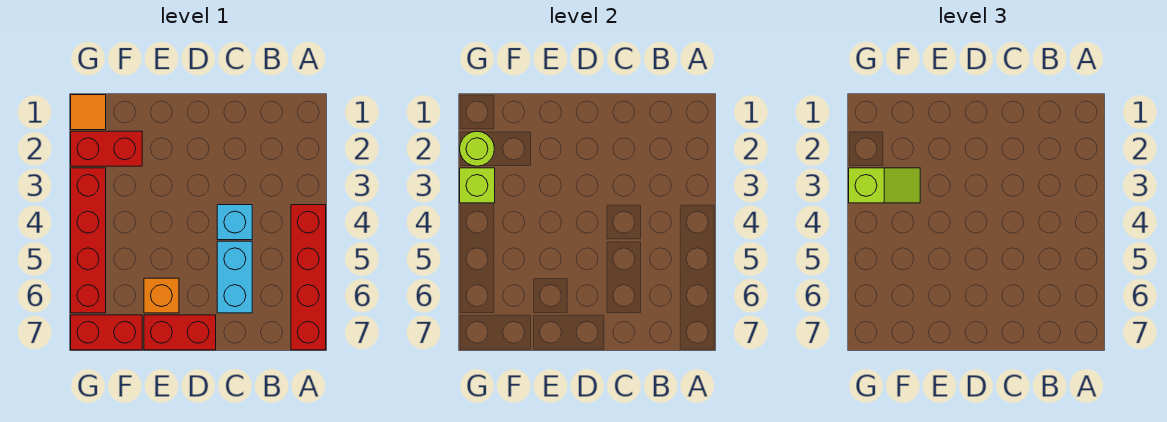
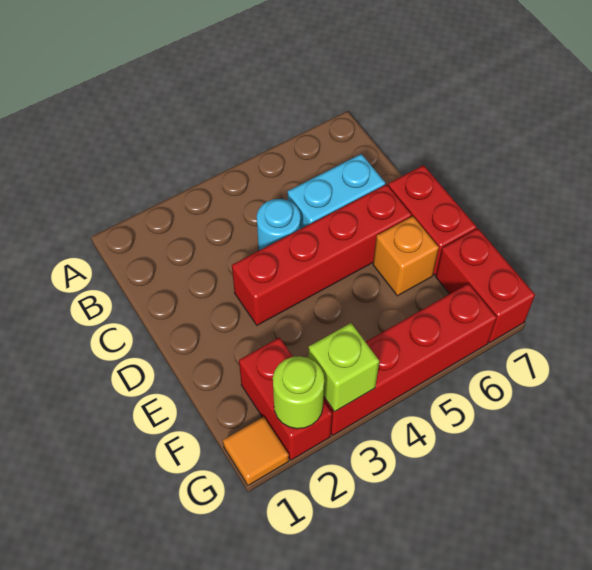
red 1x4 brick [291,205,326,350] -> red 1x4 brick moved to [232,184,411,325]
cyan 1x1 brick [217,205,252,240] -> cyan 1x1 round brick [257,199,301,250]
lime 1x2 slope [849,168,920,203] -> none

